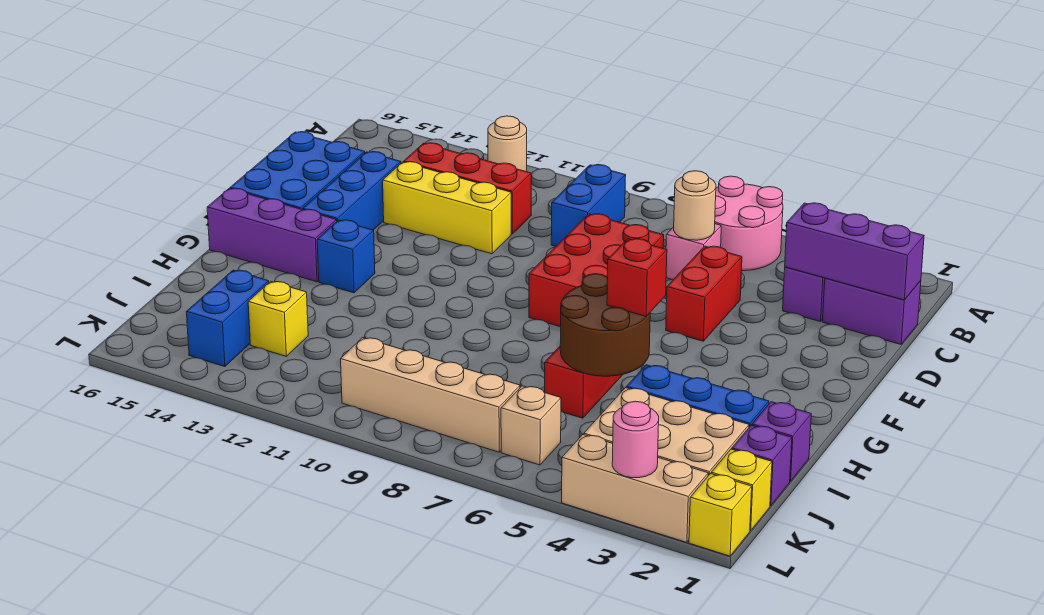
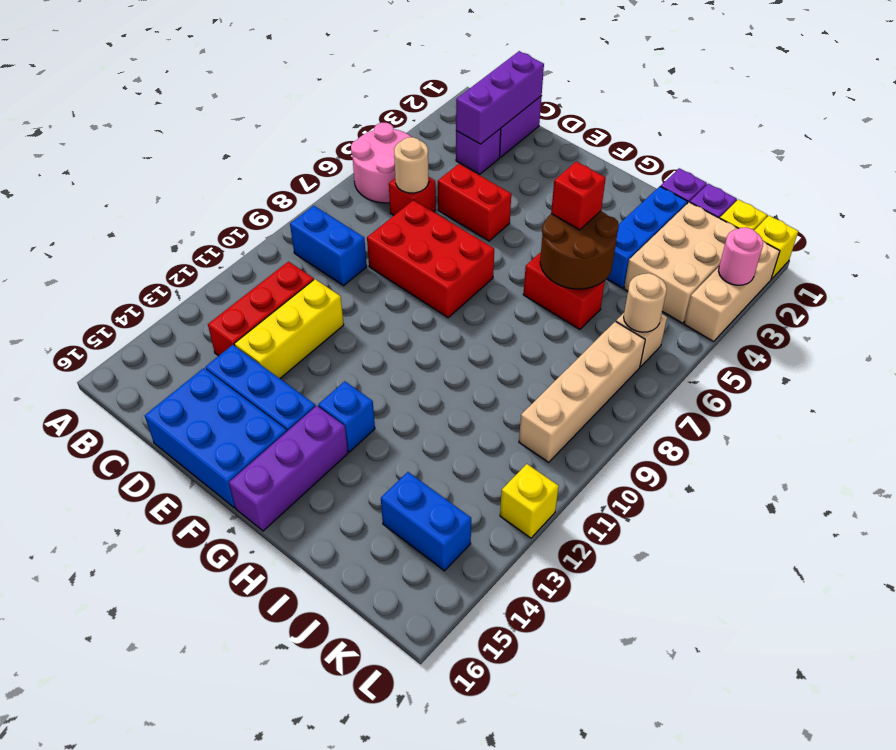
tan 1x1 round brick [488,116,527,172] -> tan 1x1 round brick moved to [624,273,667,332]
pink 1x1 brick [666,224,721,279] -> red 1x1 brick [389,177,436,215]
yellow 1x1 brick [248,281,308,356] -> yellow 1x1 brick moved to [500,464,559,538]

